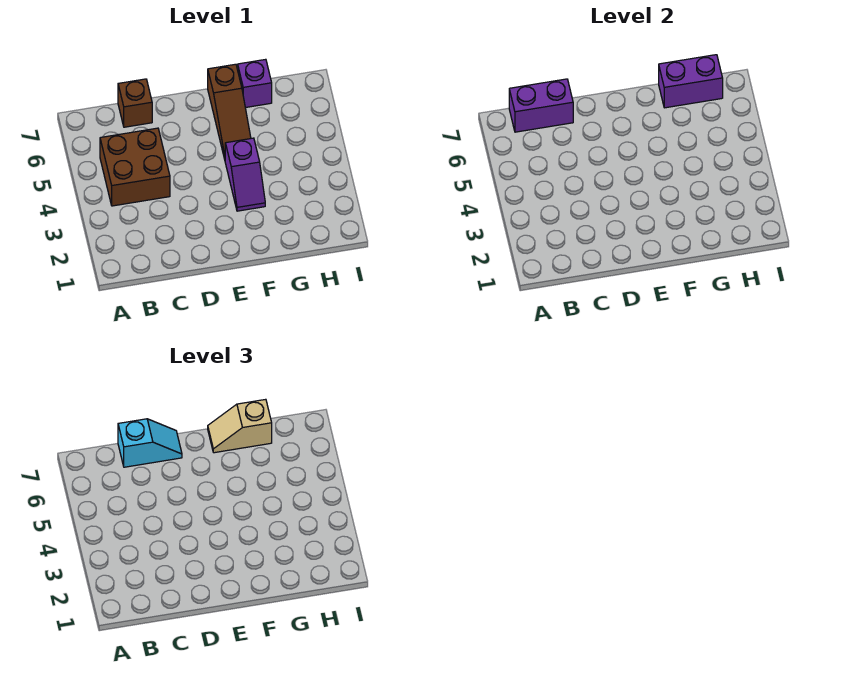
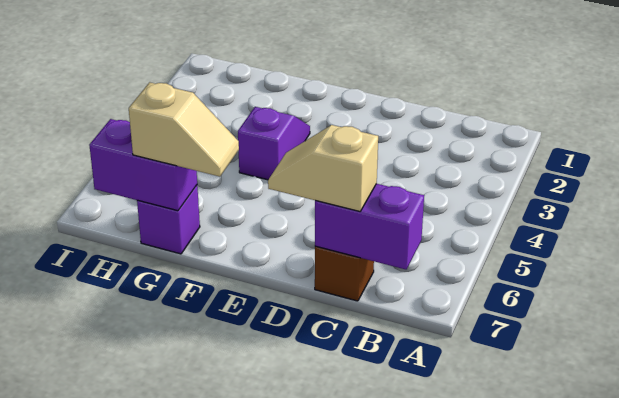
brown 2x2 brick [100,128,170,206] -> none
cyan 1x2 slope [118,419,182,467] -> tan 1x2 slope [268,125,378,211]
brown 1x3 slope [208,64,251,159] -> none

